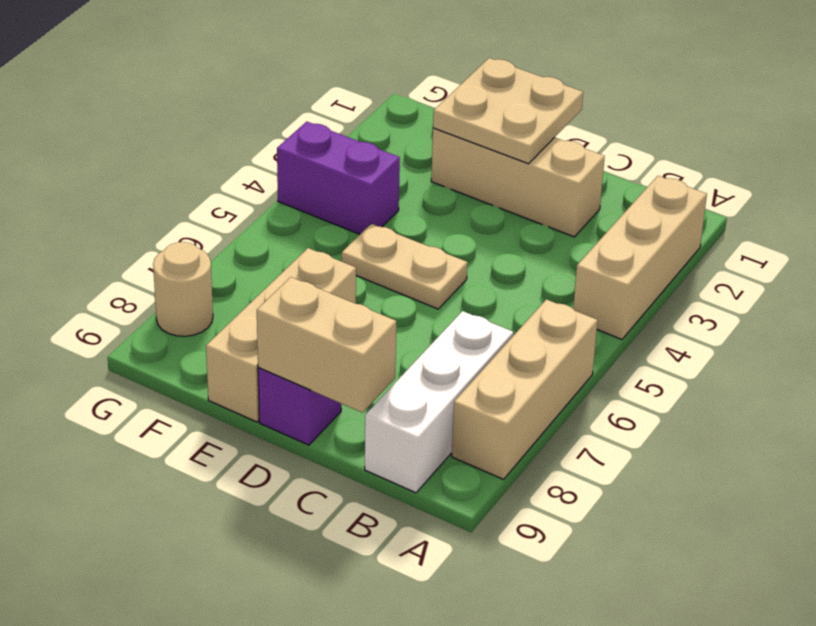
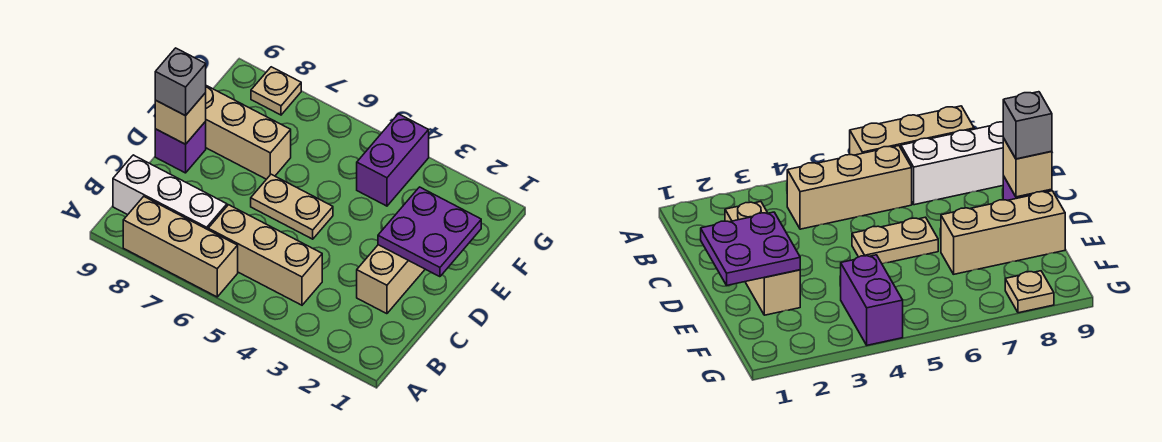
tan 1x3 brick [573,176,707,339] -> tan 1x3 brick moved to [208,205,322,305]
tan 1x2 brick [257,277,396,413] -> tan 1x1 brick [155,93,206,144]
tan 2x2 plate [433,58,583,164] -> purple 2x2 plate [378,187,481,277]
tan 1x2 plate [342,224,468,309] -> tan 1x2 plate turned to [251,174,333,239]
none -> grey 1x1 brick [155,48,206,116]
tan 1x1 round brick [153,242,213,336] -> tan 1x1 plate [251,67,301,115]

